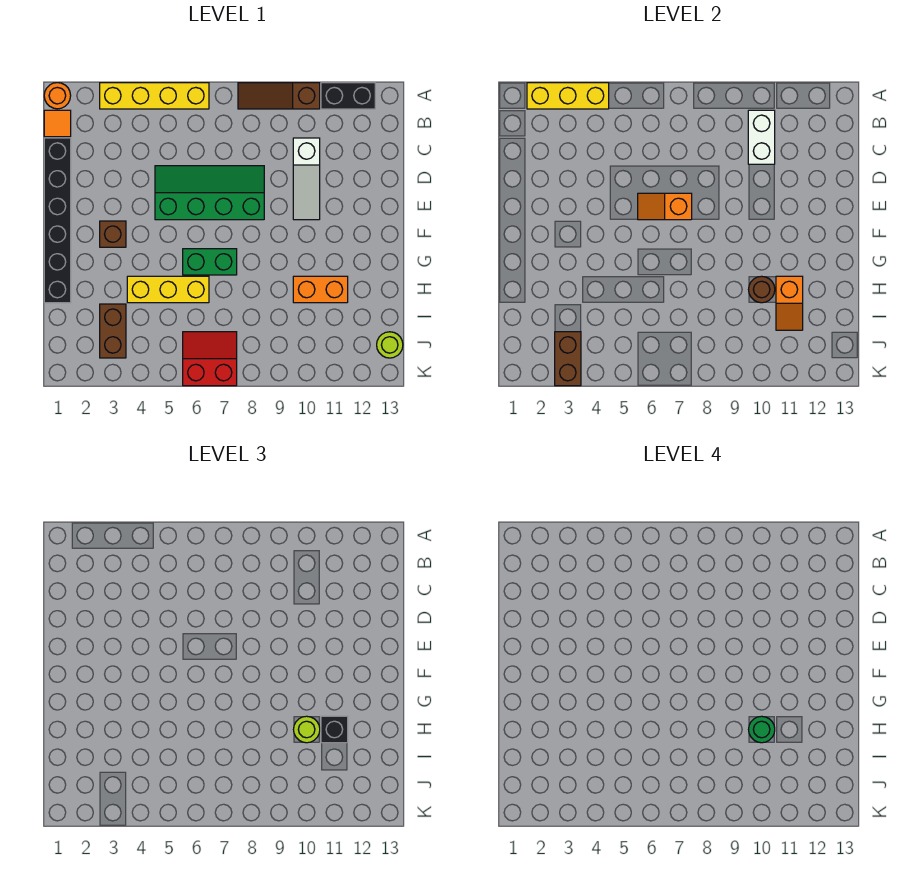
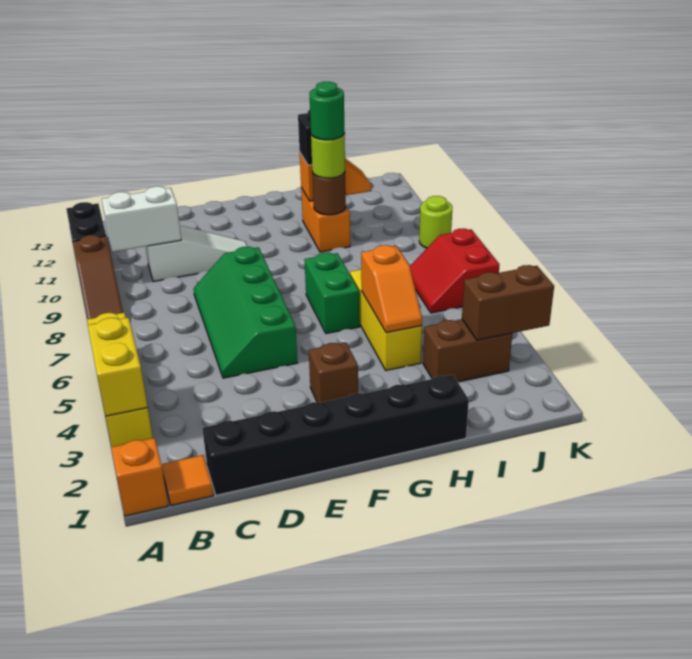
orange 1x1 round brick [44,83,71,109] -> orange 1x1 brick [111,438,168,516]
yellow 1x3 brick [527,83,609,109] -> yellow 1x2 brick [88,318,148,416]
orange 1x2 slope [638,193,692,220] -> orange 1x2 slope moved to [361,245,422,333]
lime 1x1 round brick [377,332,403,358] -> lime 1x1 round brick moved to [419,196,452,248]

